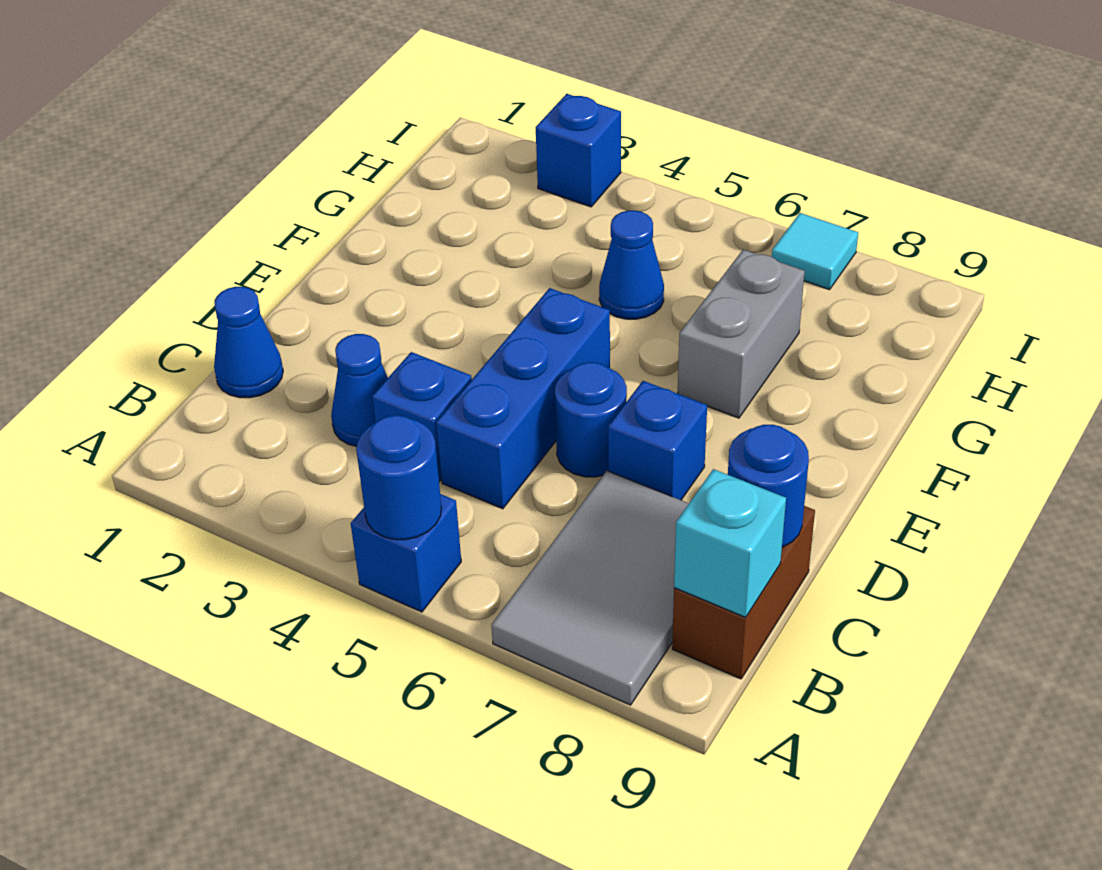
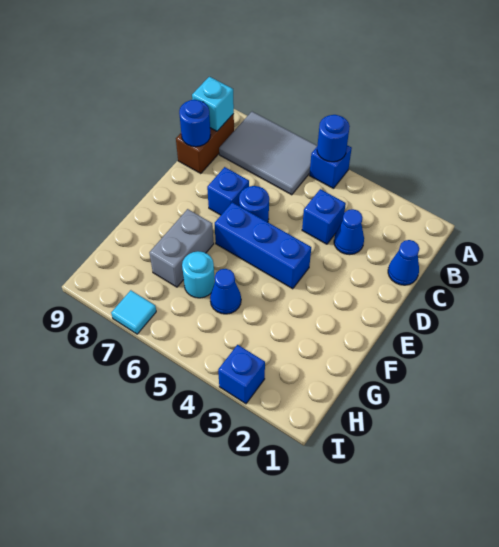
grey 2x3 tile [491,471,689,705] -> grey 2x3 tile turned to [219,112,317,195]
blue 1x3 brick [436,288,610,509] -> blue 1x3 brick turned to [215,202,311,289]
none -> cyan 1x1 round brick [182,251,215,298]

